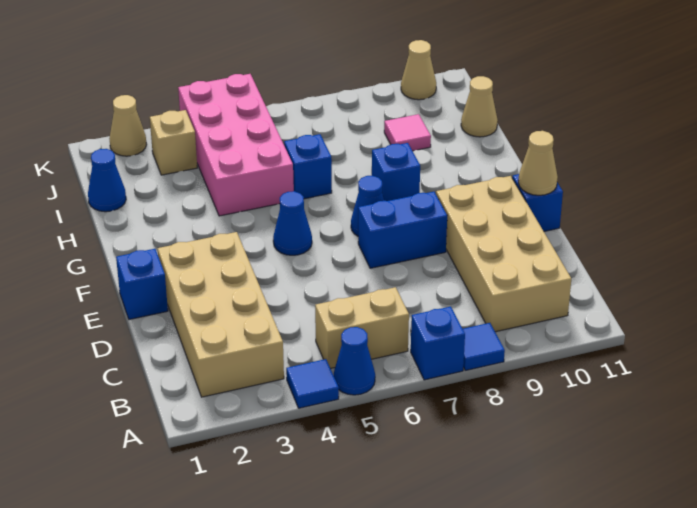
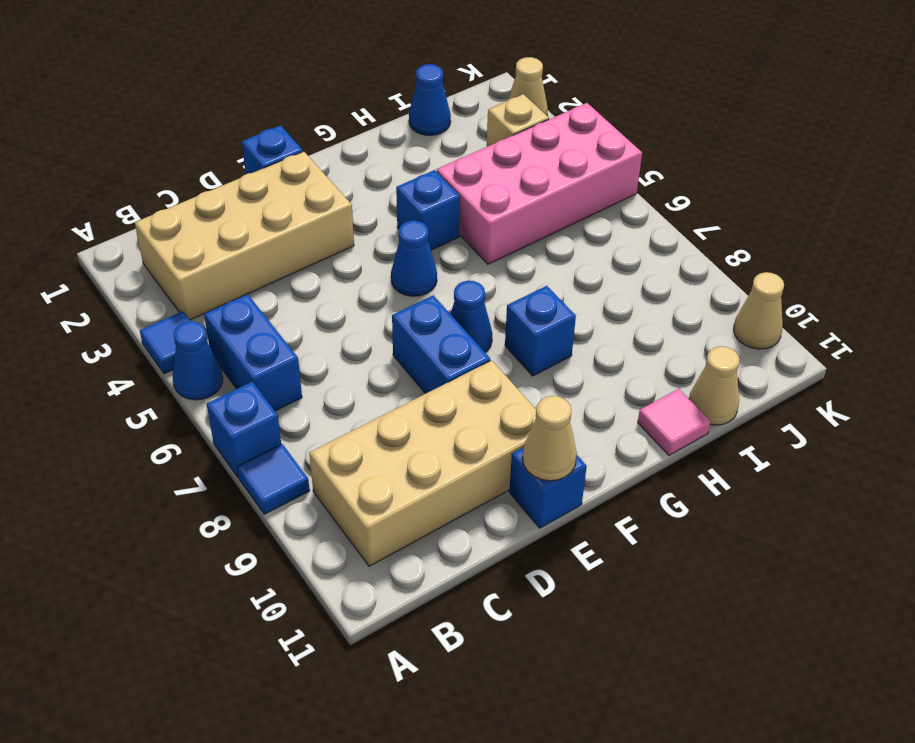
tan 1x2 brick [315,287,409,368] -> blue 1x2 brick [204,294,302,411]
blue 1x1 brick [284,134,332,199] -> blue 1x1 brick moved to [396,170,460,250]
pink 1x1 tile [384,114,431,151] -> pink 1x1 tile moved to [638,389,711,455]

